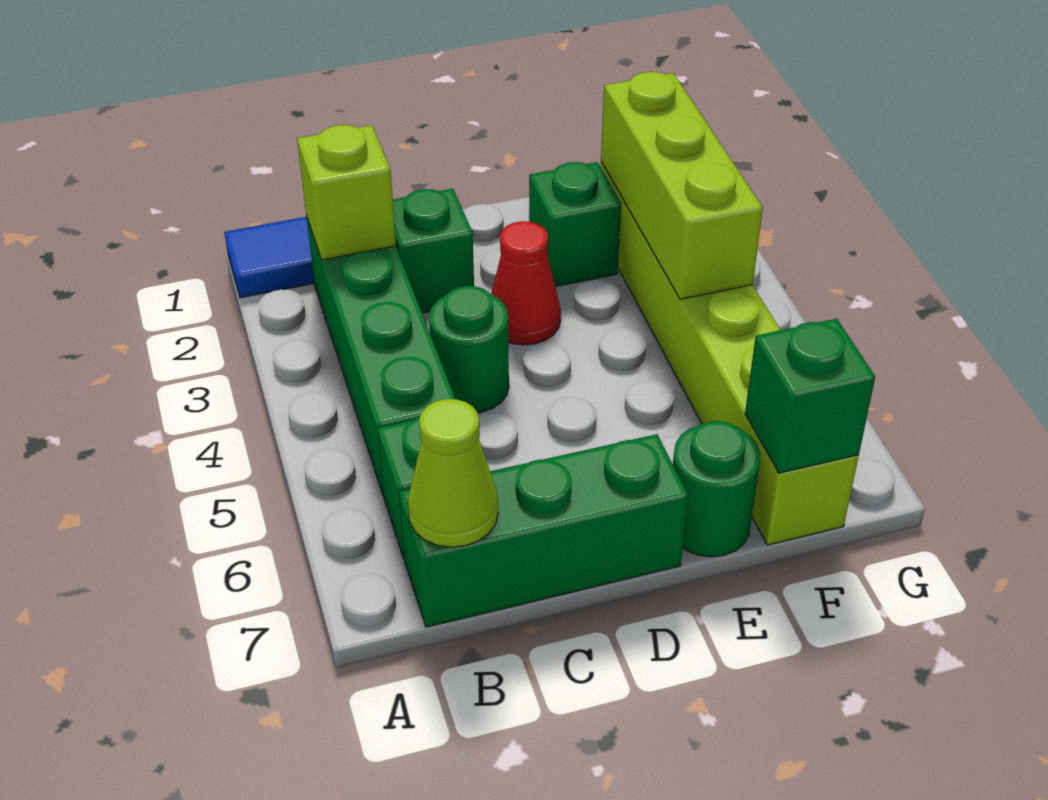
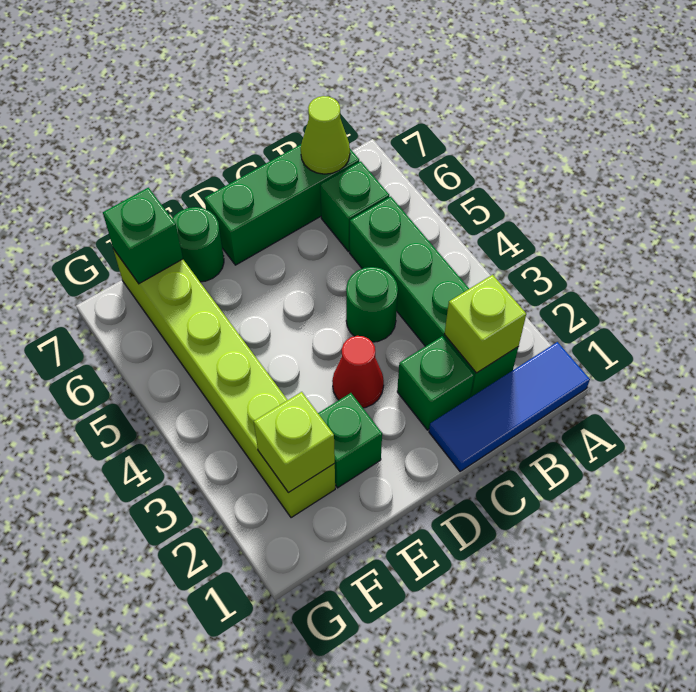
lime 1x3 brick [601,72,763,299] -> lime 1x1 brick [254,392,335,493]

